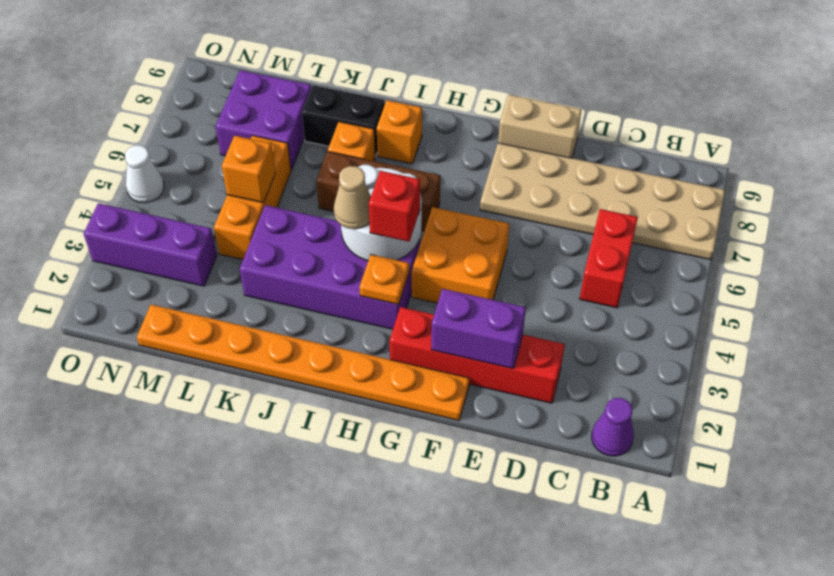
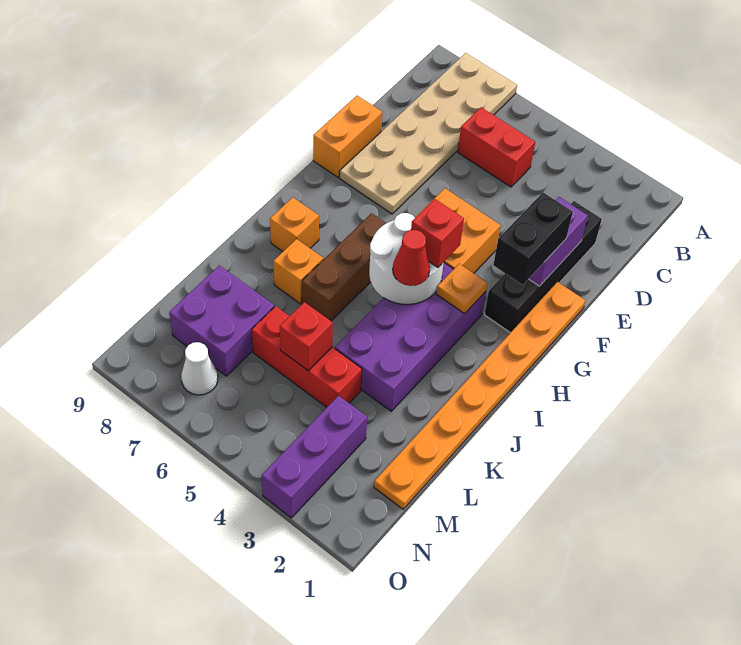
purple 1x1 cone [592,398,634,456] -> none
red 1x4 brick [389,307,565,403] -> black 1x4 brick [484,201,602,333]
tan 1x2 brick [498,94,582,158] -> orange 1x2 brick [313,95,382,177]
tan 1x1 cone [334,166,371,229] -> red 1x1 cone [393,230,430,286]
black 1x2 brick [302,85,385,156] -> black 1x2 brick moved to [493,192,573,285]
orange 1x3 brick [214,136,291,260] -> red 1x3 brick [252,306,362,407]
orange 1x1 brick [222,136,275,203] -> red 1x1 brick [280,302,333,371]
white 1x1 cone [125,145,164,203] -> white 1x1 cone moved to [181,342,218,395]

